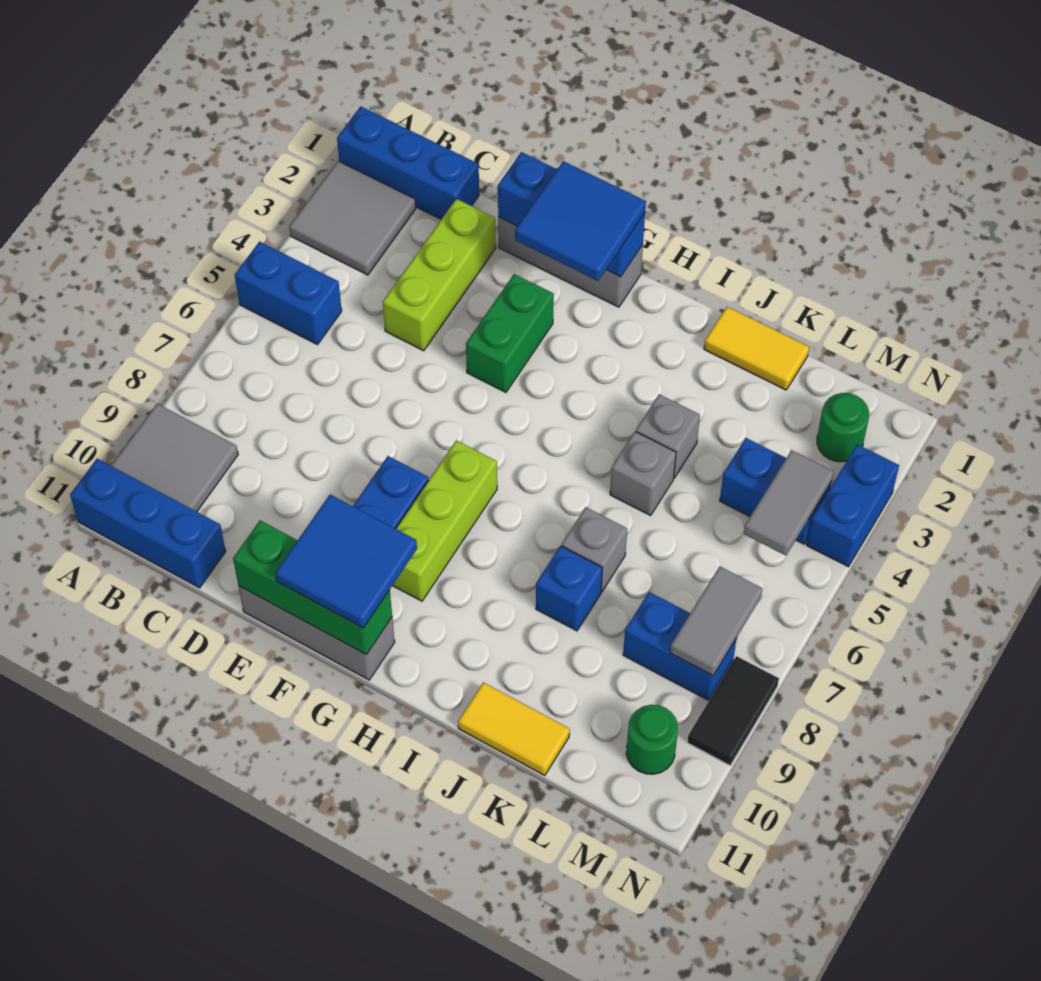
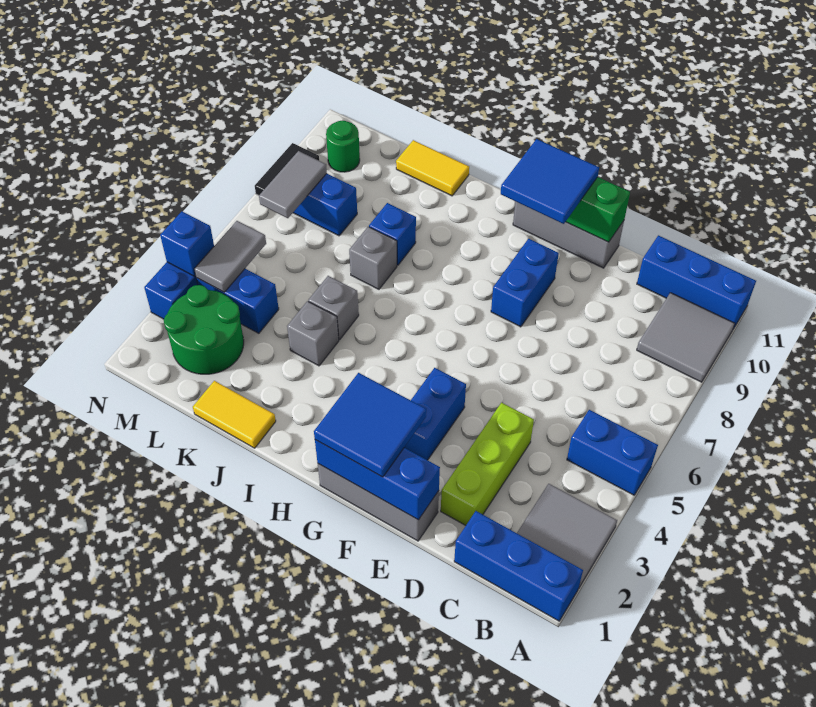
green 1x2 brick [466,274,554,392] -> blue 1x2 brick [404,368,466,460]
lime 1x3 brick [392,440,497,601] -> none
green 1x1 round brick [817,393,869,462] -> green 2x2 round brick [164,285,244,374]
none -> blue 1x1 brick [160,212,214,276]

